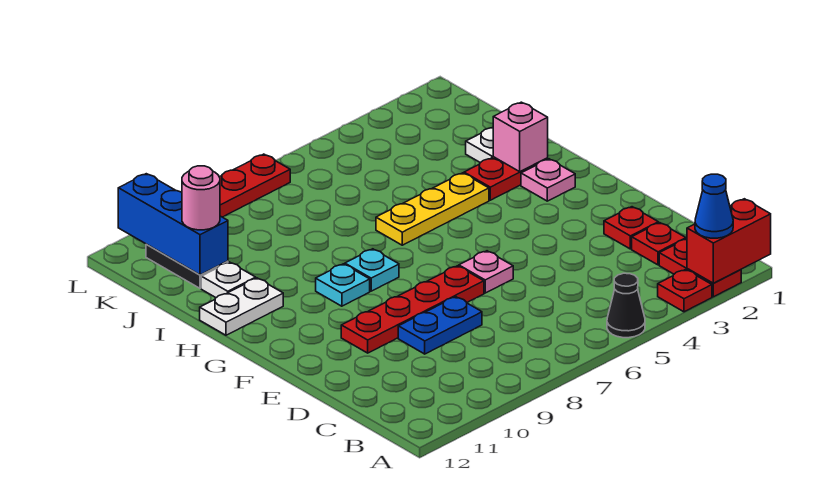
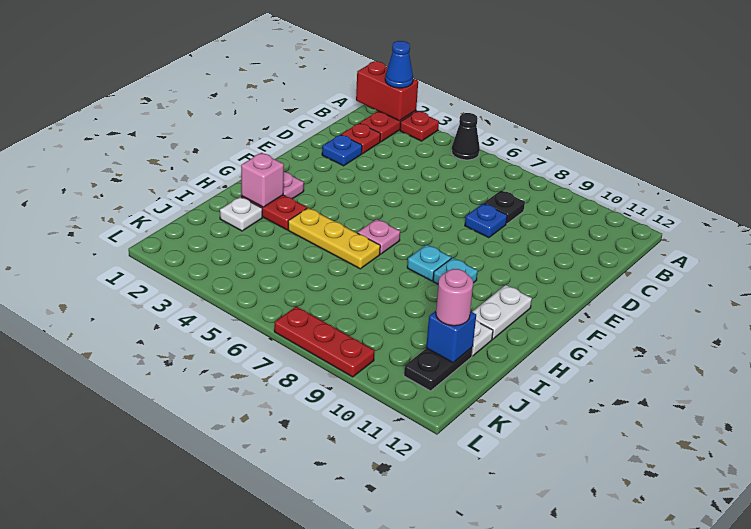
none -> black 1x1 plate [484,191,525,224]
red 1x1 plate [604,207,658,249] -> blue 1x1 plate [322,135,362,166]
blue 1x2 plate [398,297,482,354] -> blue 1x1 plate [465,203,507,238]
pink 1x1 plate [459,251,513,293] -> pink 1x1 plate moved to [358,219,400,254]
red 1x4 plate [341,266,484,353] -> none
white 1x2 plate [200,278,283,335] -> white 1x2 plate turned to [472,285,532,339]
blue 1x3 brick [118,174,228,275] -> blue 1x1 brick [426,311,476,363]

